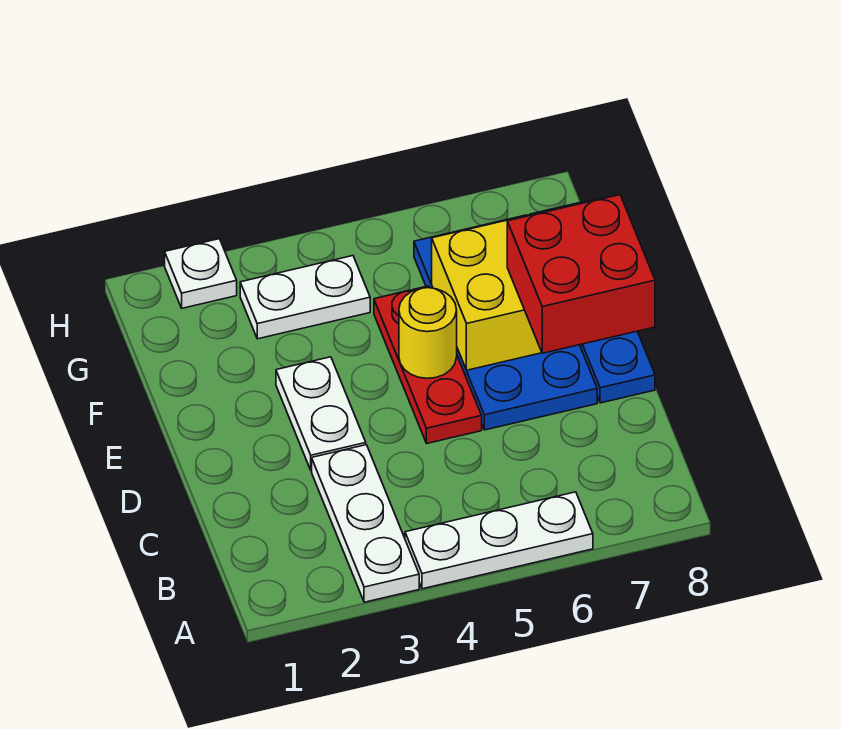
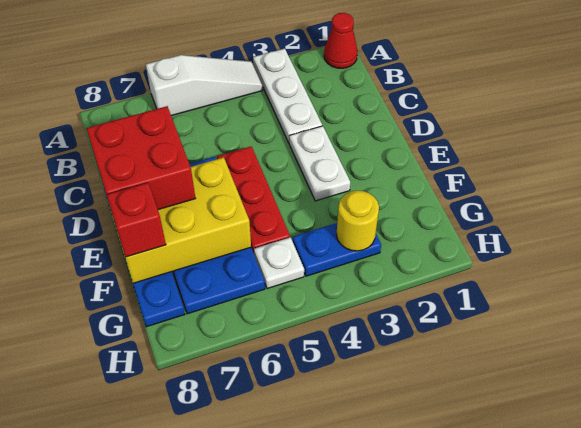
none -> red 1x1 cone [324,13,358,68]
white 1x3 plate [405,492,593,589] -> white 1x3 slope [146,55,263,116]
yellow 1x1 round brick [399,288,457,378] -> yellow 1x1 round brick moved to [336,191,379,251]
none -> red 1x1 brick [107,183,166,257]
white 1x2 plate [240,256,370,339] -> blue 1x2 plate [293,223,381,276]
white 1x1 plate [165,239,237,308] -> white 1x1 plate moved to [254,237,304,289]

